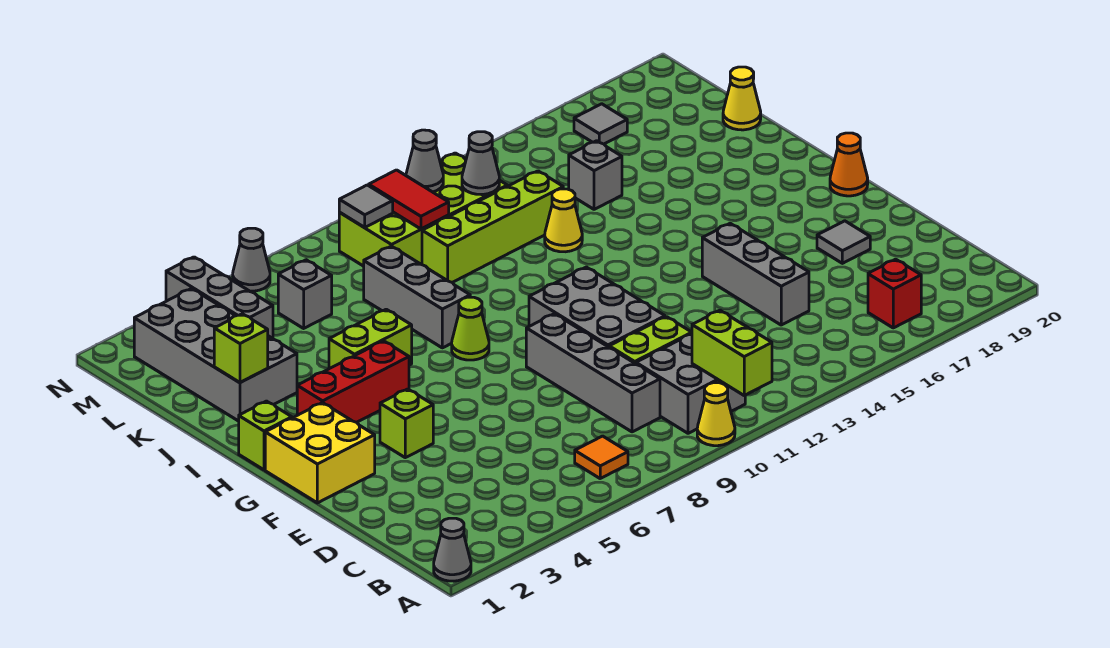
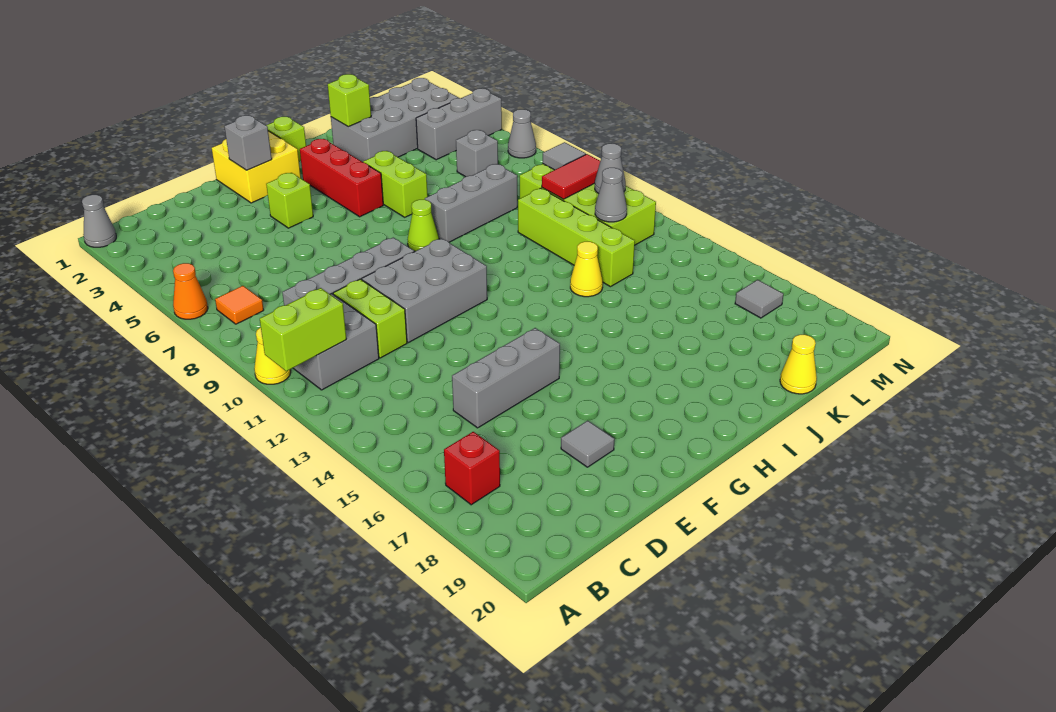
orange 1x1 cone [830,133,868,196] -> orange 1x1 cone moved to [173,263,208,319]
grey 1x1 brick [569,141,622,209] -> grey 1x1 brick moved to [224,115,272,170]

